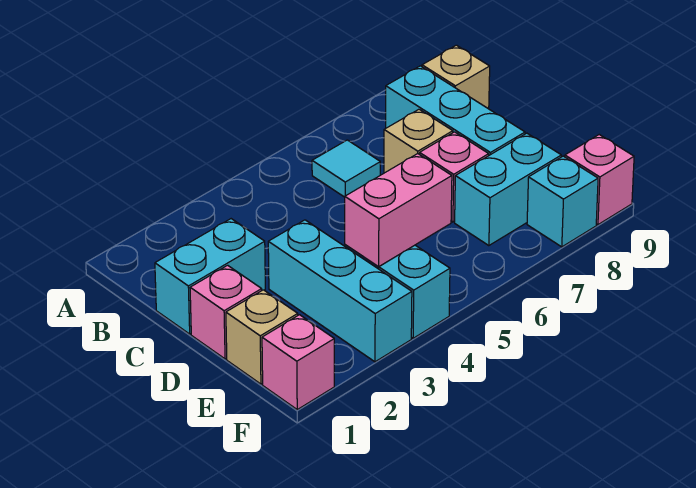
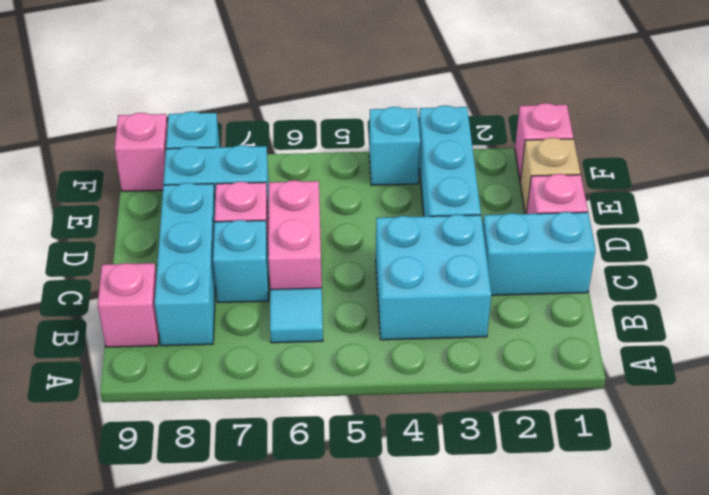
none -> cyan 2x2 brick [376,215,491,340]
tan 1x1 brick [422,45,490,109] -> pink 1x1 brick [98,263,159,347]
tan 1x1 brick [384,109,453,173] -> cyan 1x1 brick [213,220,269,303]
pink 1x2 brick [345,154,452,267] -> pink 1x2 brick turned to [268,180,322,289]

